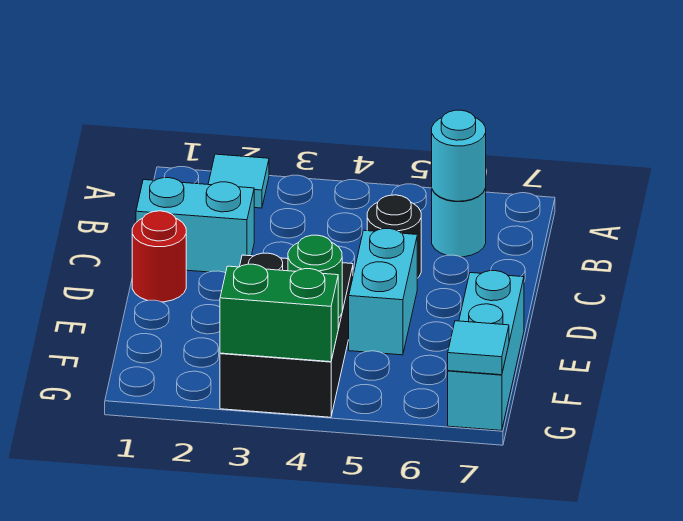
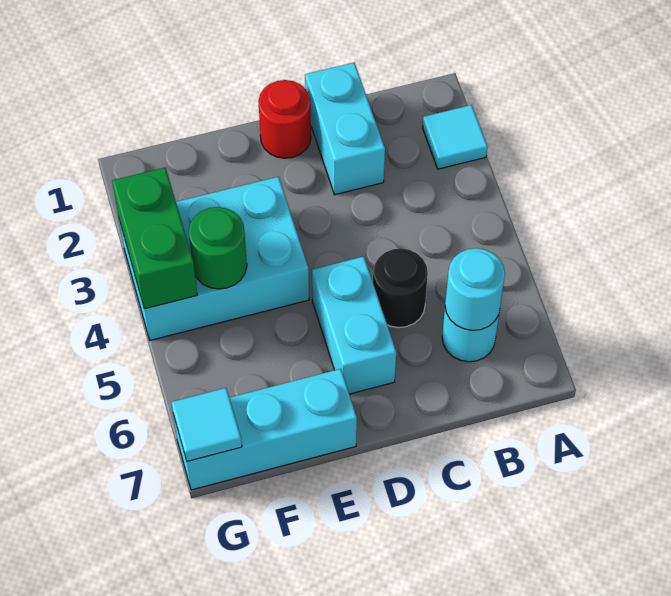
cyan 1x2 brick [349,229,417,355] -> cyan 1x2 brick turned to [312,257,396,394]
black 2x3 brick [220,253,353,417] -> cyan 2x3 brick [119,177,309,340]

